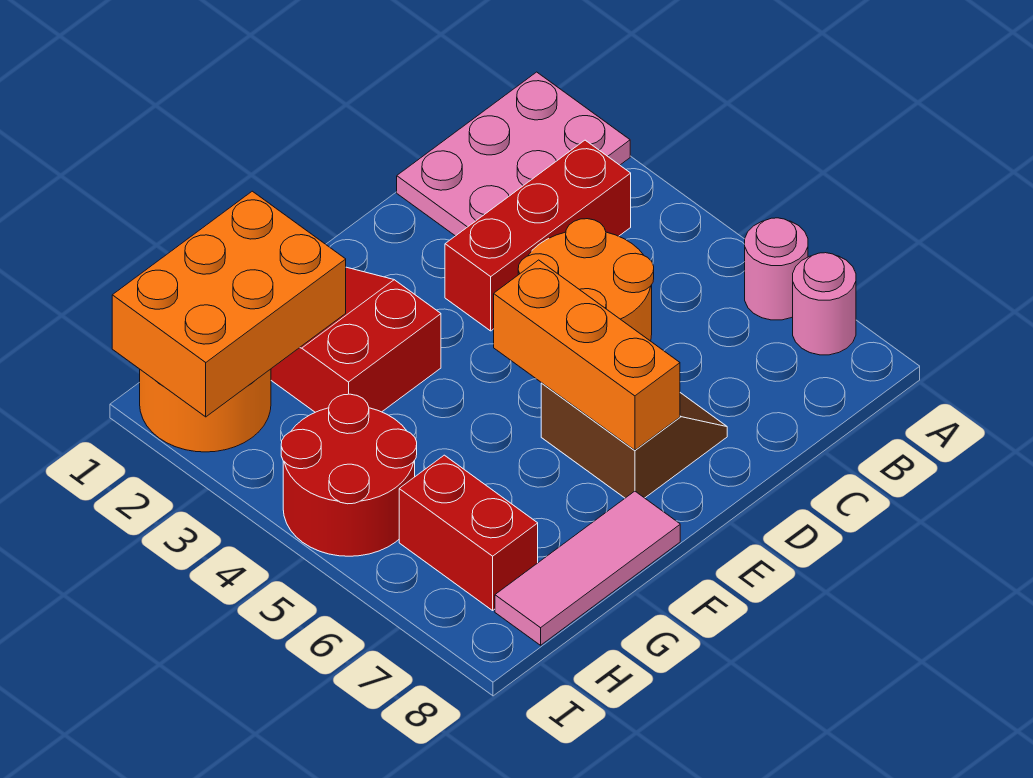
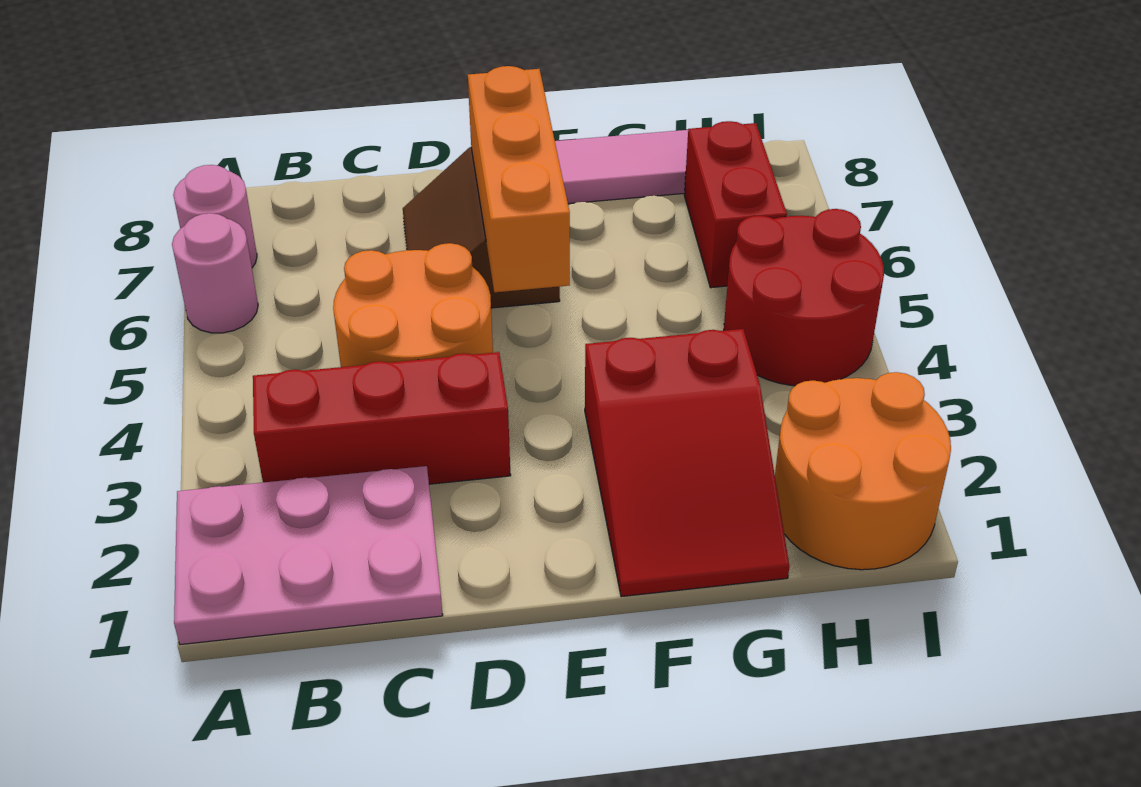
orange 2x3 brick [112,191,346,417] -> none

